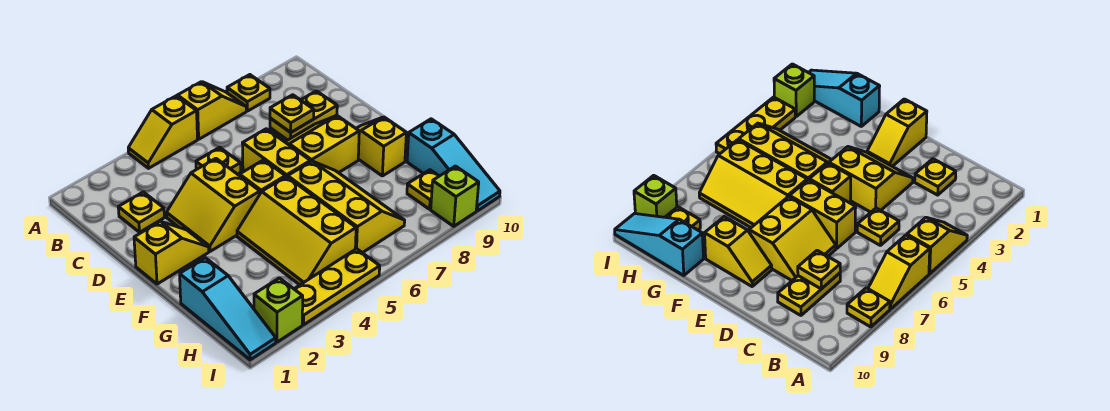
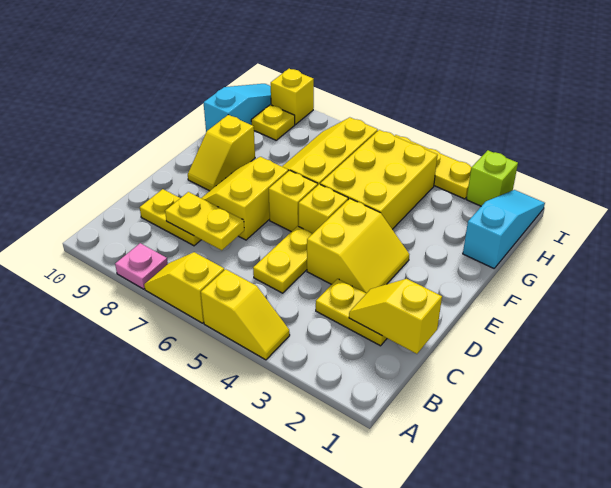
yellow 1x1 plate [227,75,270,111] -> pink 1x1 plate [115,243,168,289]
yellow 1x1 plate [118,192,164,232] -> yellow 1x2 plate [316,279,387,346]
yellow 1x1 plate [196,147,241,174] -> yellow 1x2 plate [253,226,313,293]
yellow 1x1 plate [270,95,314,132] -> yellow 1x2 plate [165,192,244,250]
yellow 1x2 brick [242,129,310,177] -> yellow 1x1 brick [269,170,318,232]
yellow 2x2 slope [285,115,359,173] -> yellow 2x2 slope turned to [201,157,288,240]
yellow 1x2 slope [134,221,209,284] -> yellow 1x2 slope moved to [349,279,442,354]
yellow 2x3 slope [237,176,356,285] -> yellow 2x3 brick [320,130,438,229]
lime 1x1 brick [431,166,479,226] -> yellow 1x1 brick [271,69,314,124]

